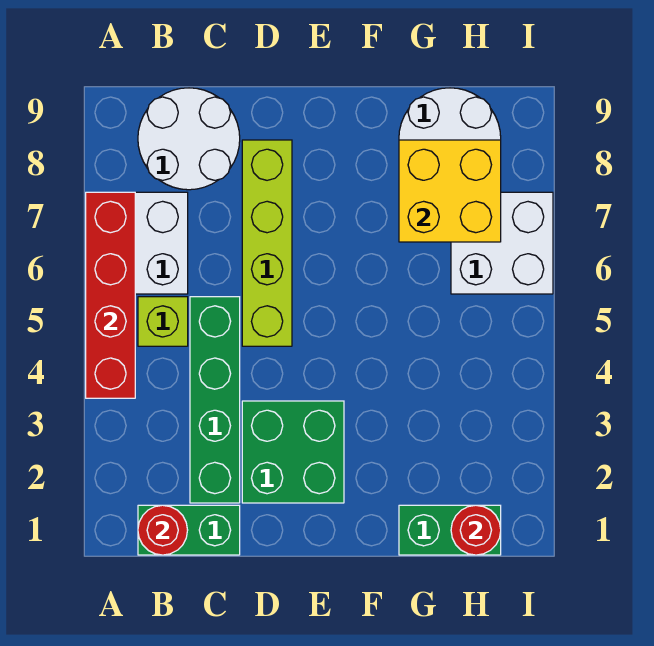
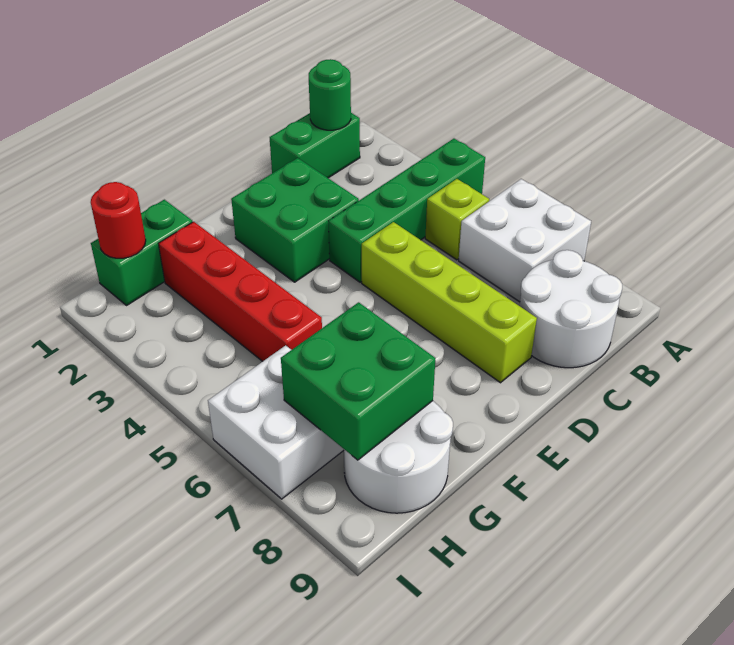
red 1x4 brick [86,192,135,398] -> red 1x4 brick moved to [158,222,322,361]
red 1x1 round brick [138,505,188,555] -> green 1x1 round brick [309,59,351,130]
green 1x4 brick [190,297,240,503] -> green 1x4 brick turned to [329,139,485,282]
yellow 2x2 brick [399,140,501,242] -> green 2x2 brick [281,302,435,460]

